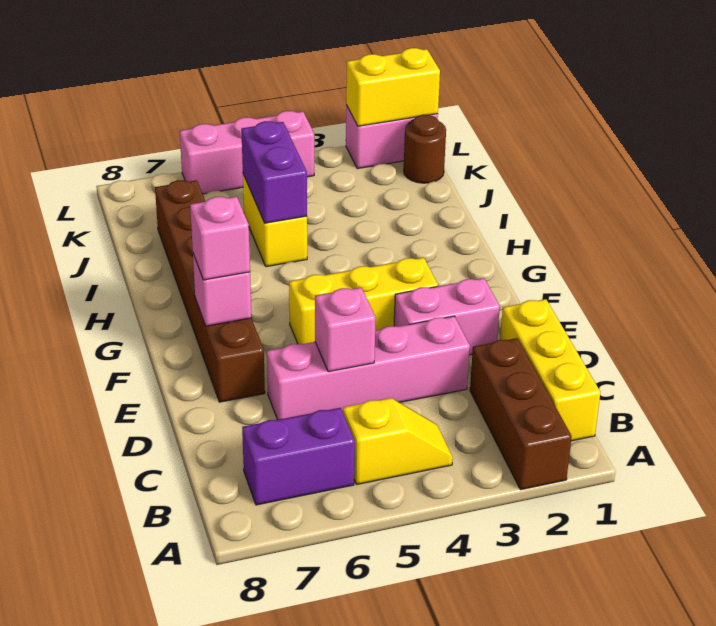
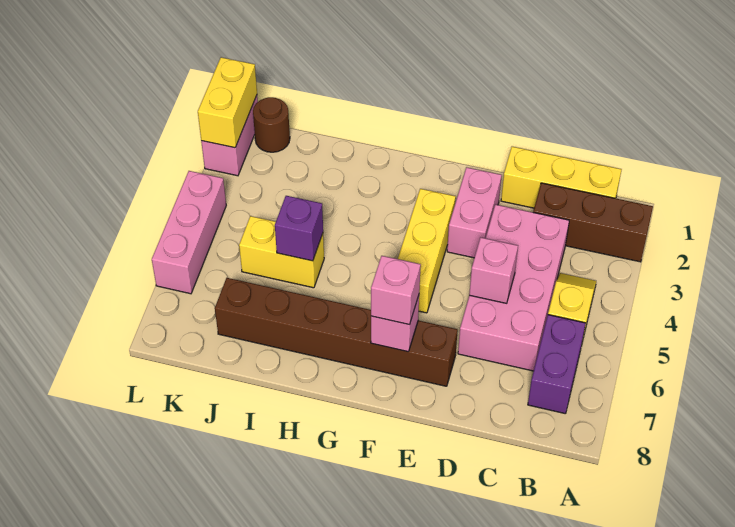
pink 1x4 brick [267,316,470,420] -> pink 2x4 brick [458,204,569,371]
purple 1x2 brick [241,121,307,223] -> purple 1x1 brick [275,196,323,261]

